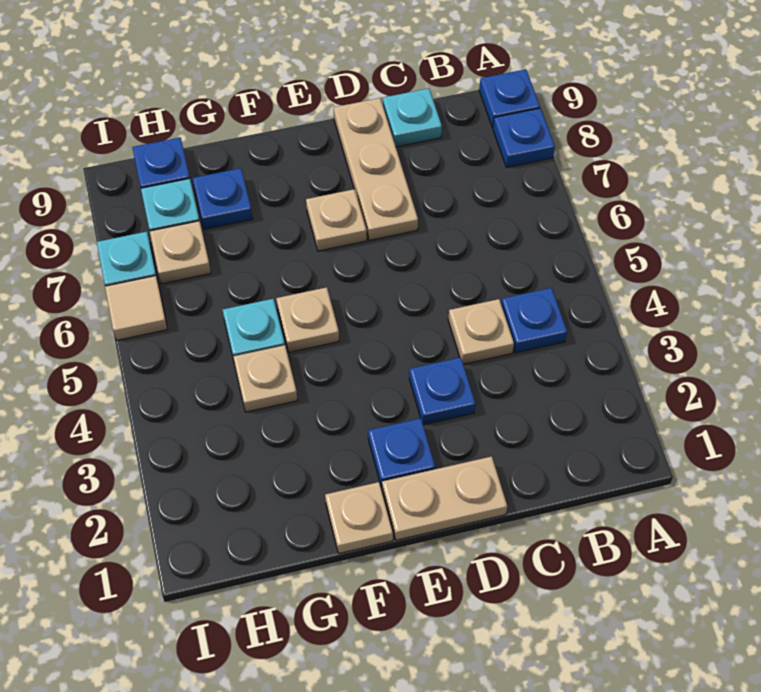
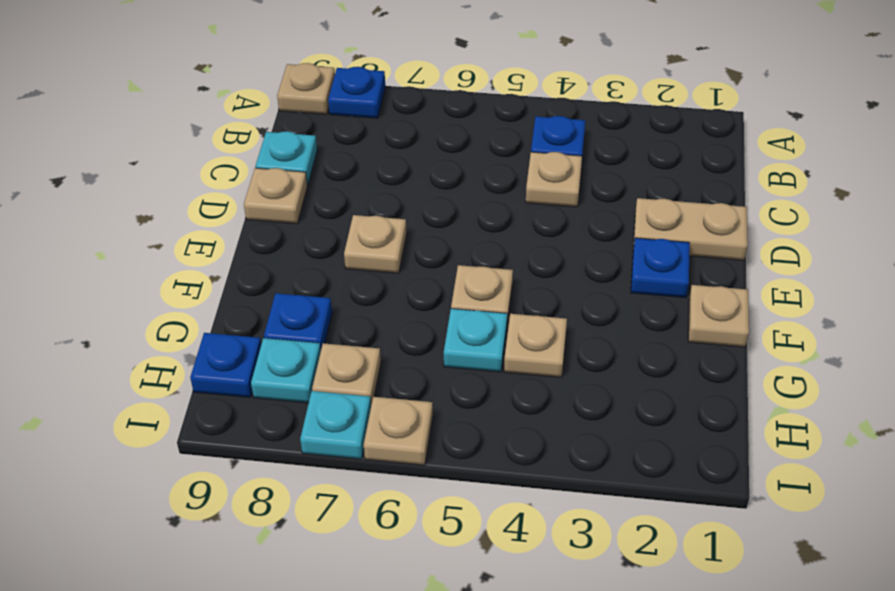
blue 1x1 plate [479,69,540,127] -> tan 1x1 plate [277,63,335,114]
tan 1x2 plate [382,456,507,540] -> tan 1x2 plate turned to [633,198,748,260]
blue 1x1 plate [409,358,475,425] -> none
tan 1x3 plate [334,98,418,241] -> tan 1x1 plate [244,168,307,224]
tan 1x1 tile [105,276,168,341] -> tan 1x1 plate [364,397,433,465]

